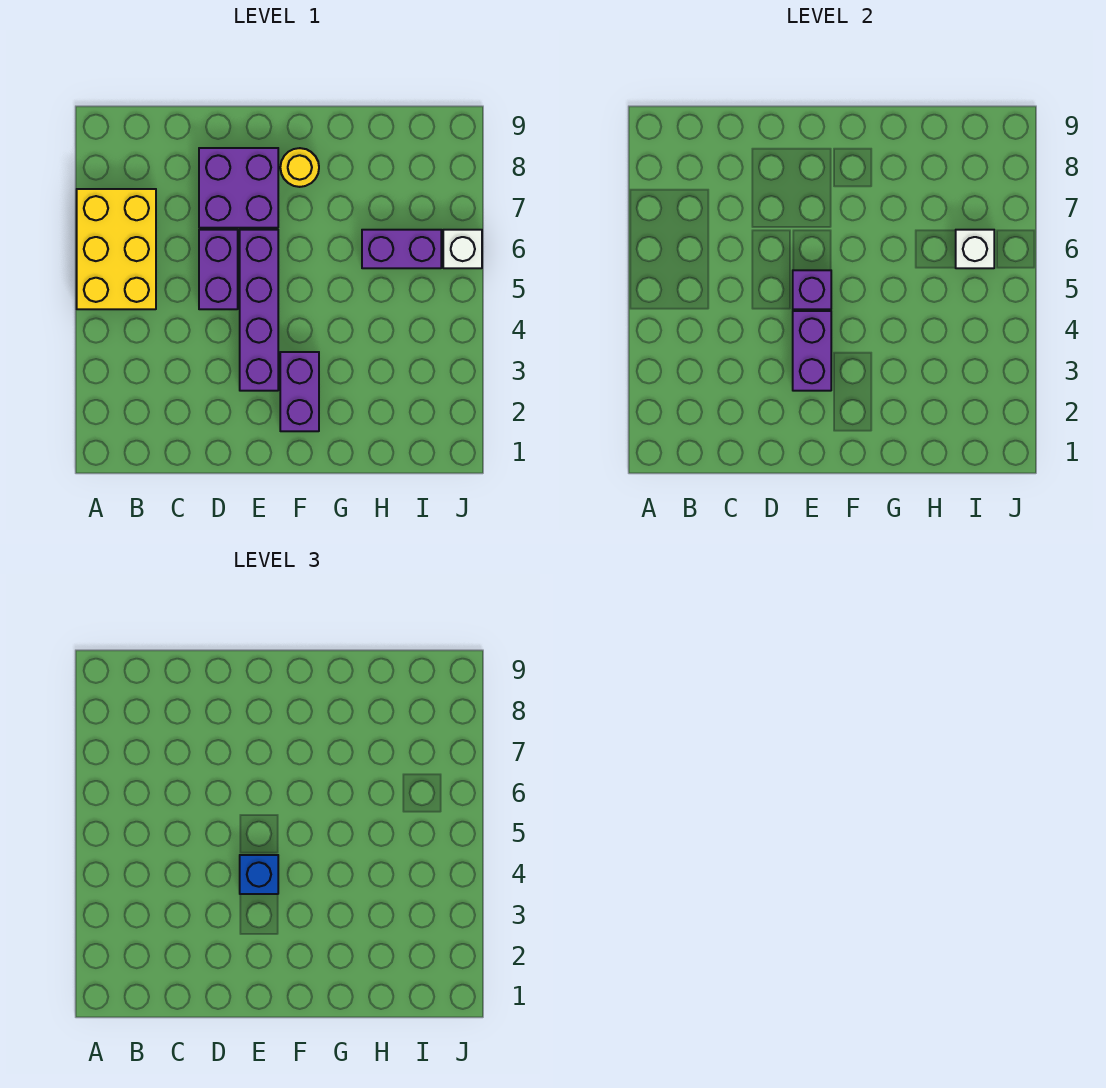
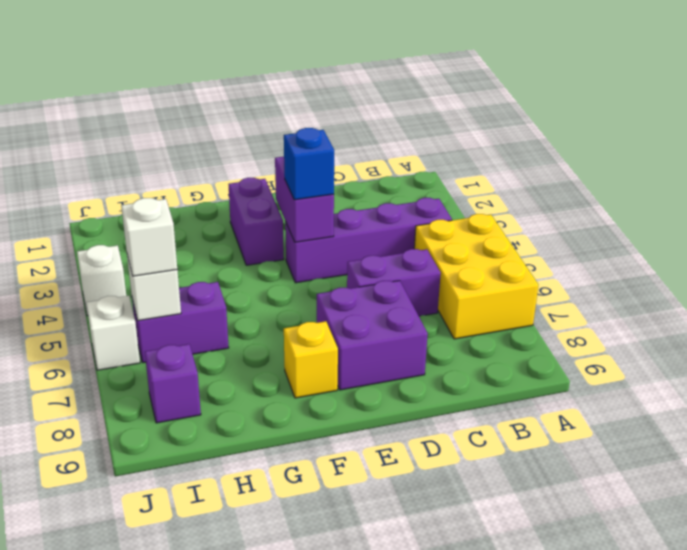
purple 1x2 brick [199,230,238,309] -> purple 1x2 brick turned to [347,249,441,316]
purple 1x4 brick [240,230,278,391] -> purple 1x4 brick turned to [285,197,452,283]
purple 1x1 brick [793,270,831,309] -> purple 1x1 brick moved to [145,344,201,423]
yellow 1x1 round brick [280,148,319,187] -> yellow 1x1 brick [284,321,338,398]
none -> white 1x1 brick [121,198,177,276]
none -> white 1x1 brick [77,245,126,316]

